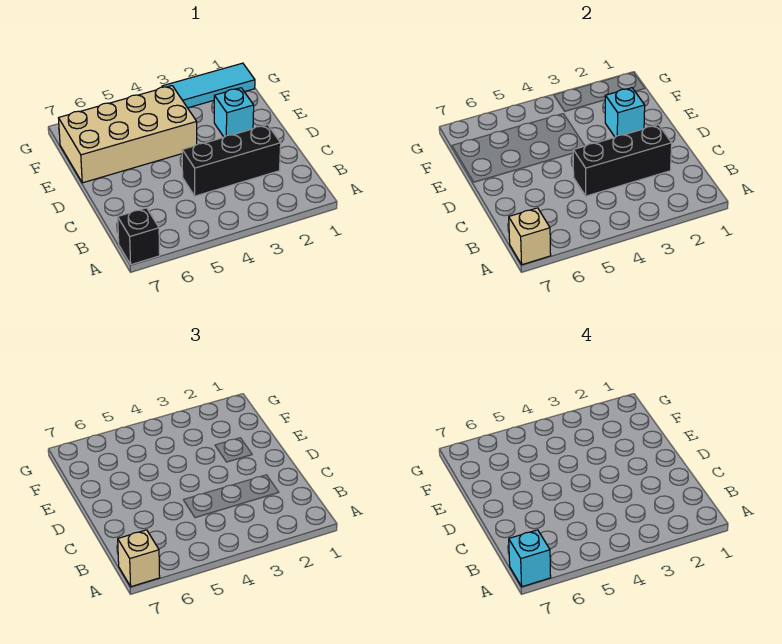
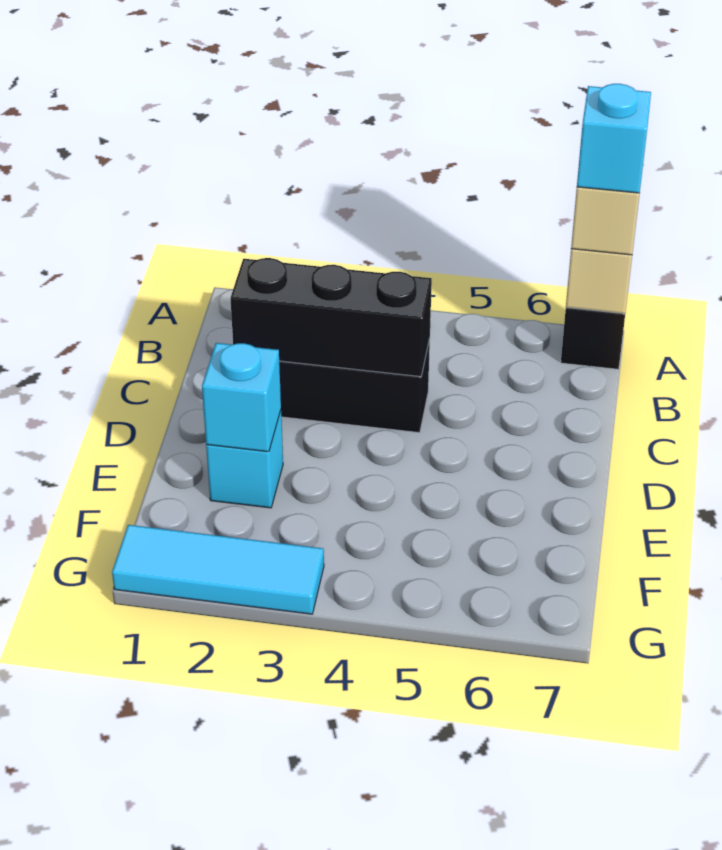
tan 2x4 brick [59,86,197,183] -> none

